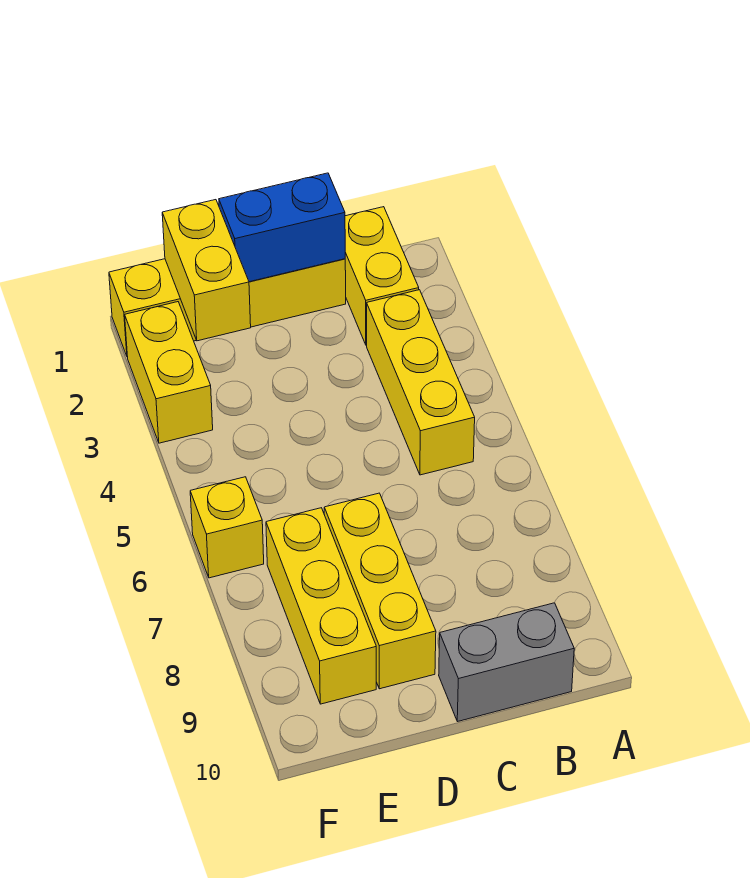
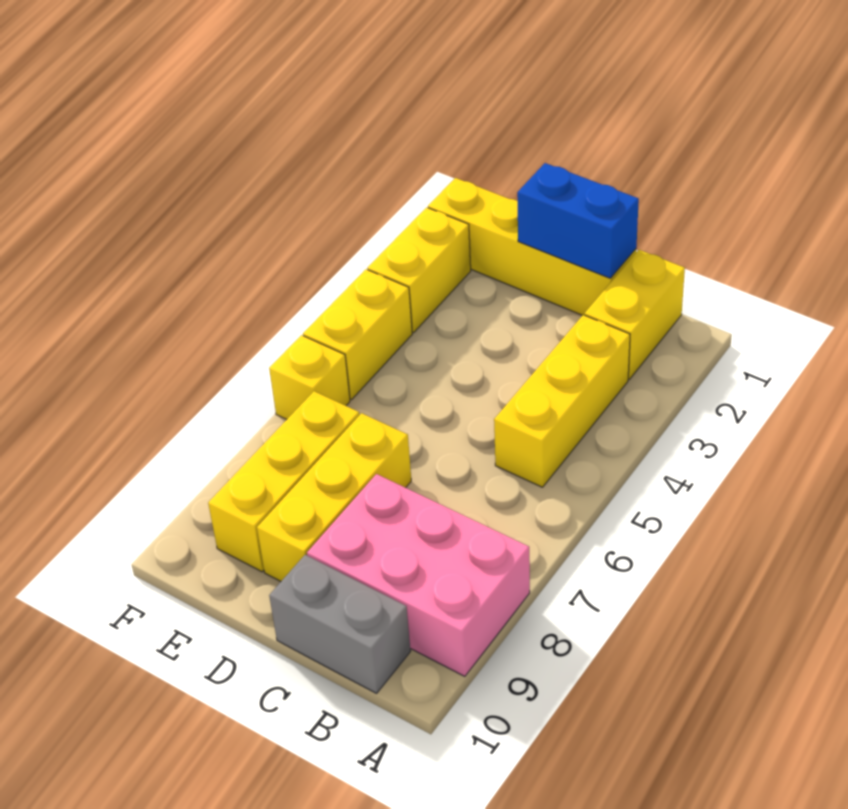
none -> pink 2x3 brick [307,474,530,676]
yellow 1x2 brick [162,200,251,341] -> yellow 1x2 brick moved to [303,269,412,399]

